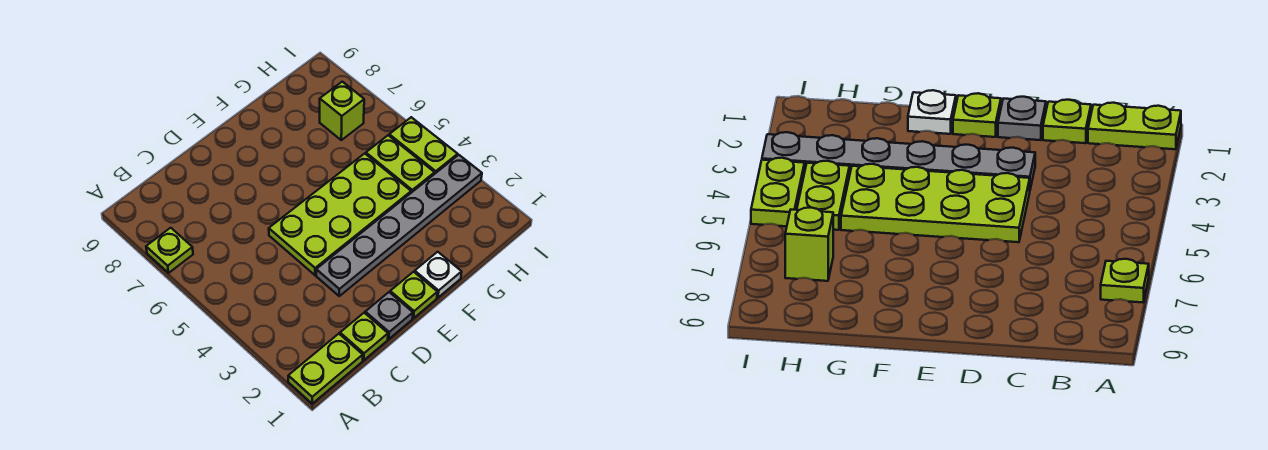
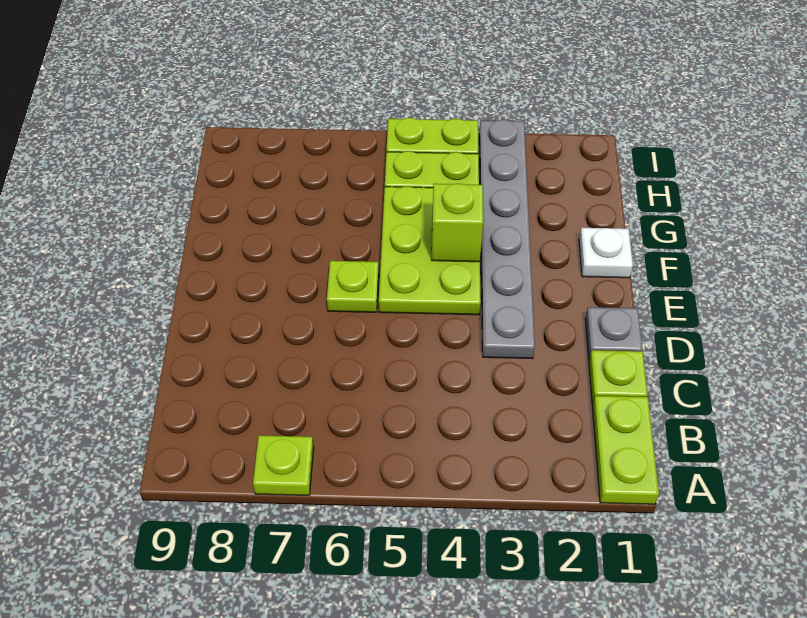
lime 2x4 plate [269,153,411,275] -> lime 2x3 plate [379,187,481,315]
lime 1x1 plate [390,272,437,318] -> lime 1x1 plate moved to [327,261,379,312]
lime 1x1 brick [320,82,364,140] -> lime 1x1 brick moved to [432,184,483,262]

